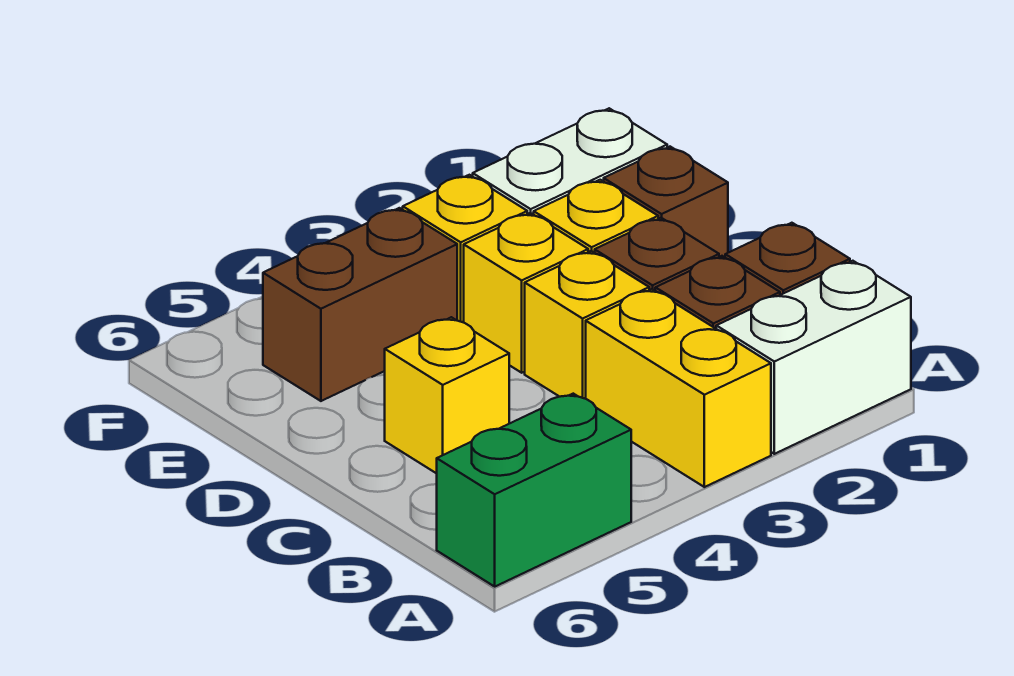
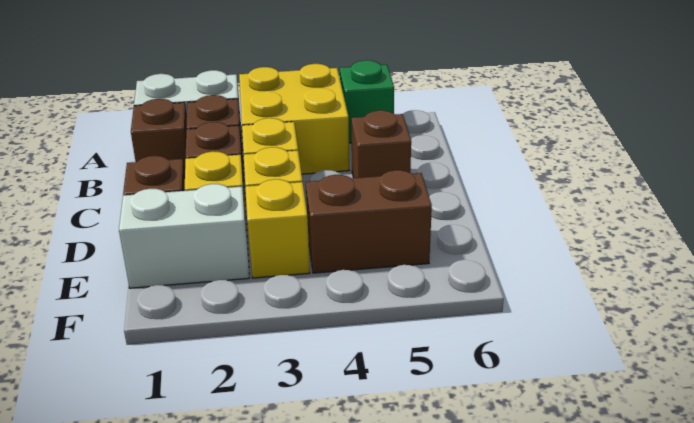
yellow 1x2 brick [586,289,771,487] -> yellow 2x2 brick [239,64,349,174]
green 1x2 brick [437,394,631,586] -> green 1x1 brick [340,60,394,143]
yellow 1x1 brick [385,317,509,474] -> brown 1x1 brick [351,110,411,178]

